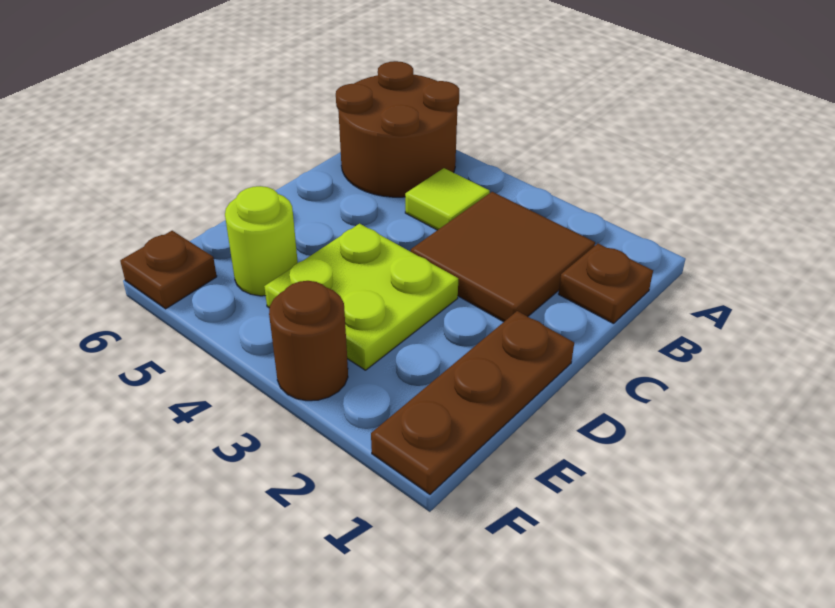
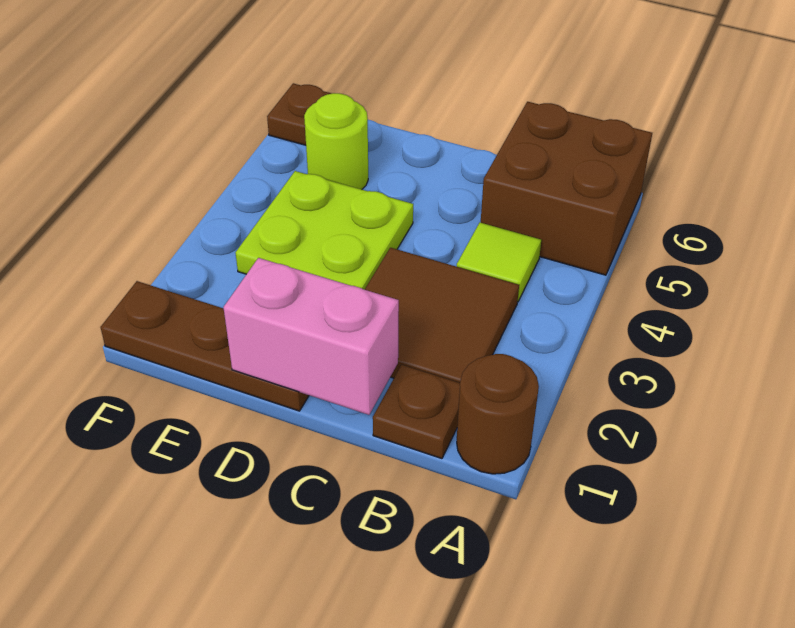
brown 2x2 round brick [336,61,459,197] -> brown 2x2 brick [481,102,652,275]
none -> pink 1x2 brick [223,258,399,415]
brown 1x1 round brick [269,281,348,401] -> brown 1x1 round brick moved to [457,354,539,474]

